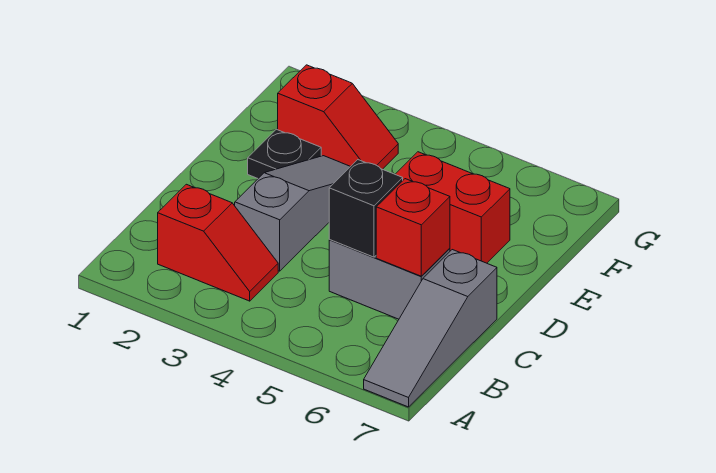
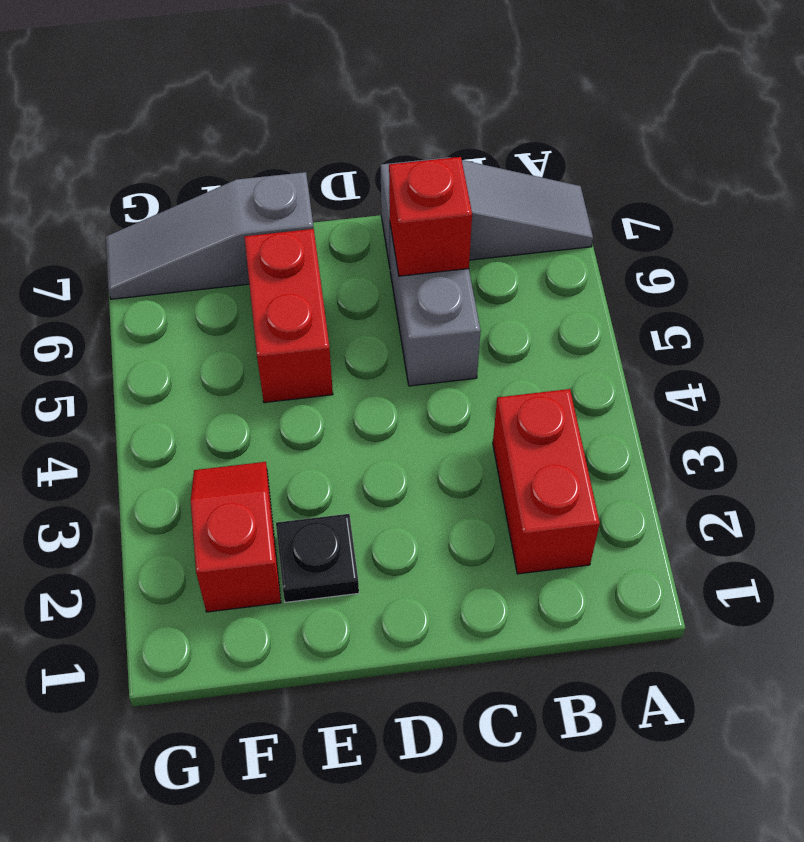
red 1x2 slope [158,184,278,301] -> red 1x2 brick [493,389,600,574]
grey 1x3 slope [235,156,351,271] -> grey 1x3 slope moved to [106,172,314,299]
black 1x1 brick [329,160,403,257] -> none

